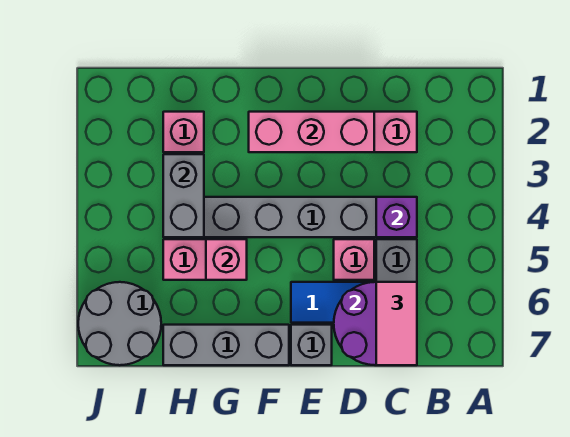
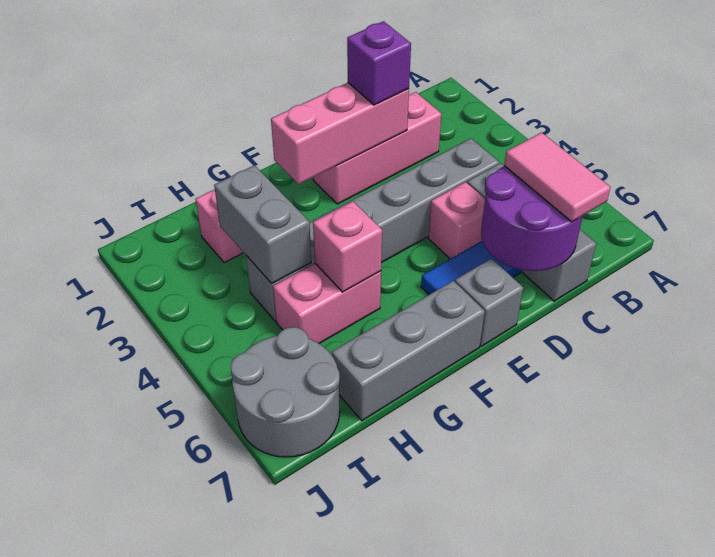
purple 1x1 brick [376,197,417,237] -> purple 1x1 brick moved to [347,21,411,105]

